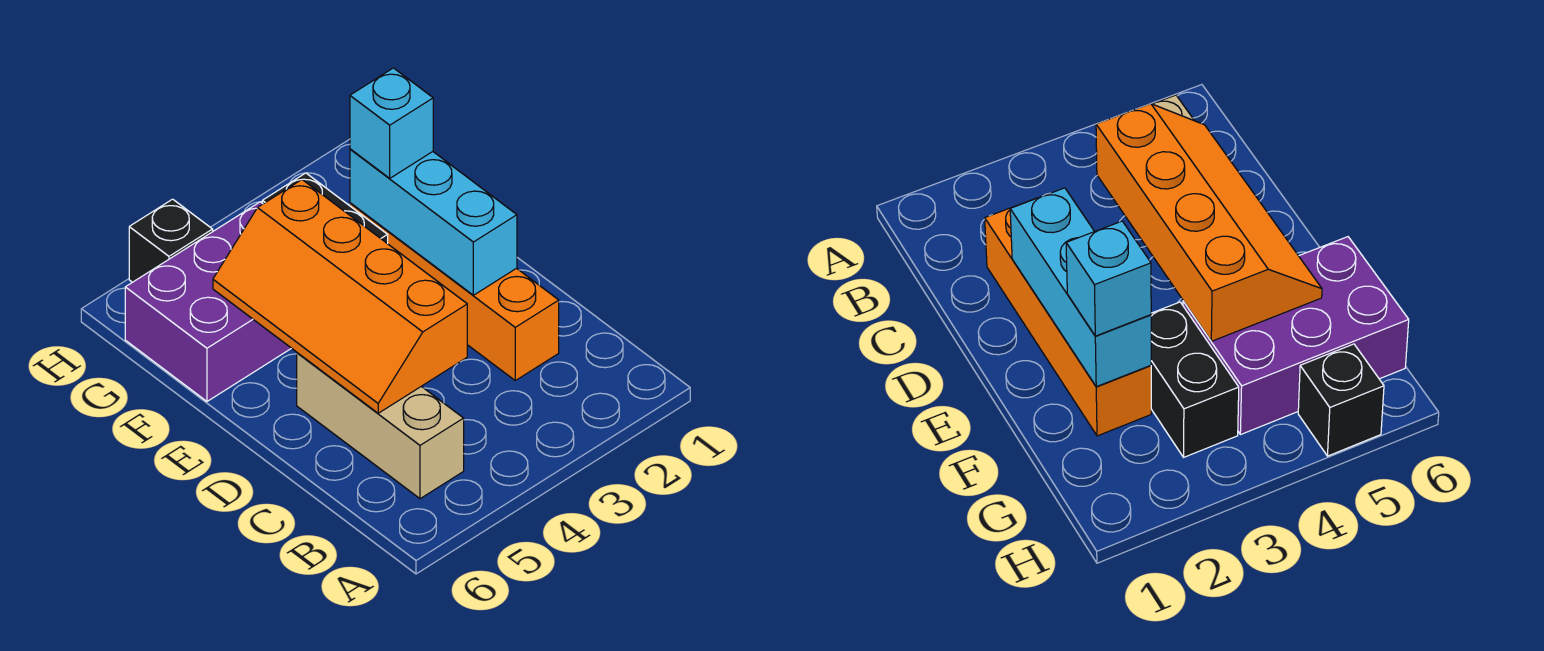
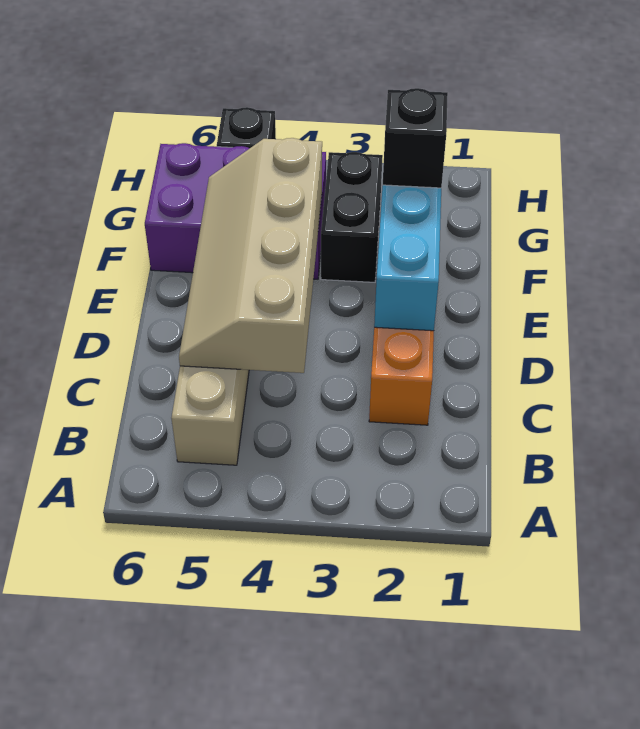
orange 2x4 slope [213,180,467,413] -> tan 2x4 slope [179,138,322,373]
cyan 1x1 brick [350,68,433,178] -> black 1x1 brick [383,88,448,188]

